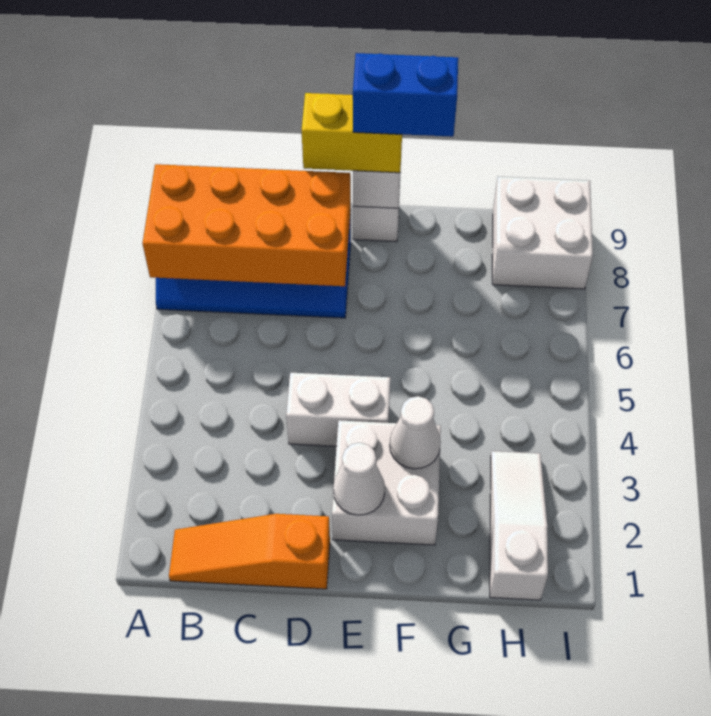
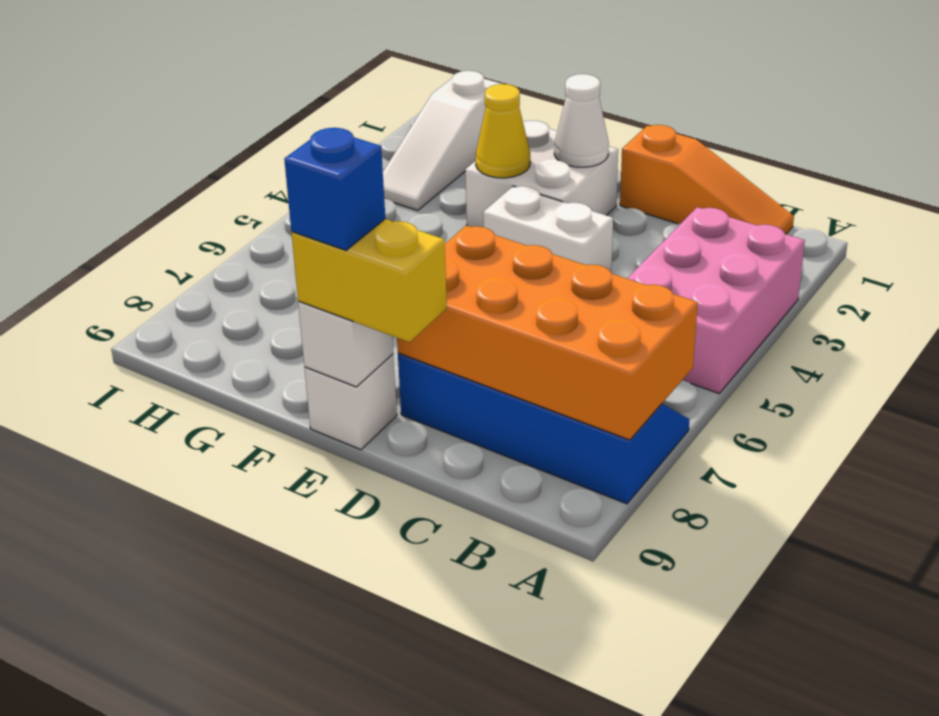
none -> pink 2x3 brick [627,207,805,393]
blue 1x2 brick [353,53,458,137] -> blue 1x1 brick [284,128,385,250]
white 1x1 cone [390,396,441,469] -> yellow 1x1 cone [476,84,530,178]
white 2x2 brick [492,177,593,289] -> none

